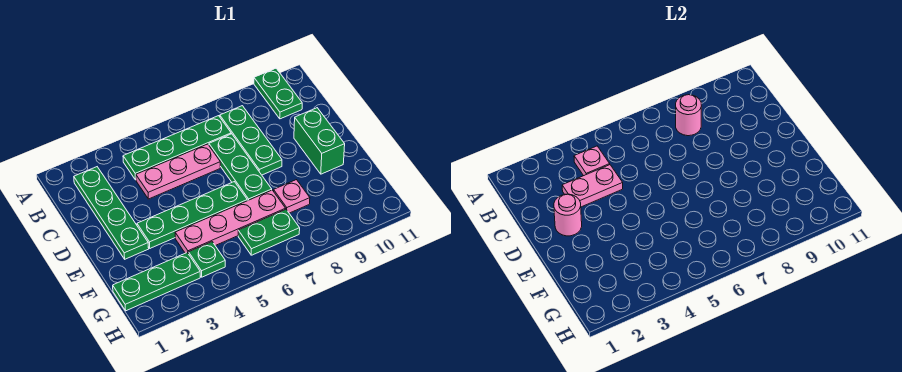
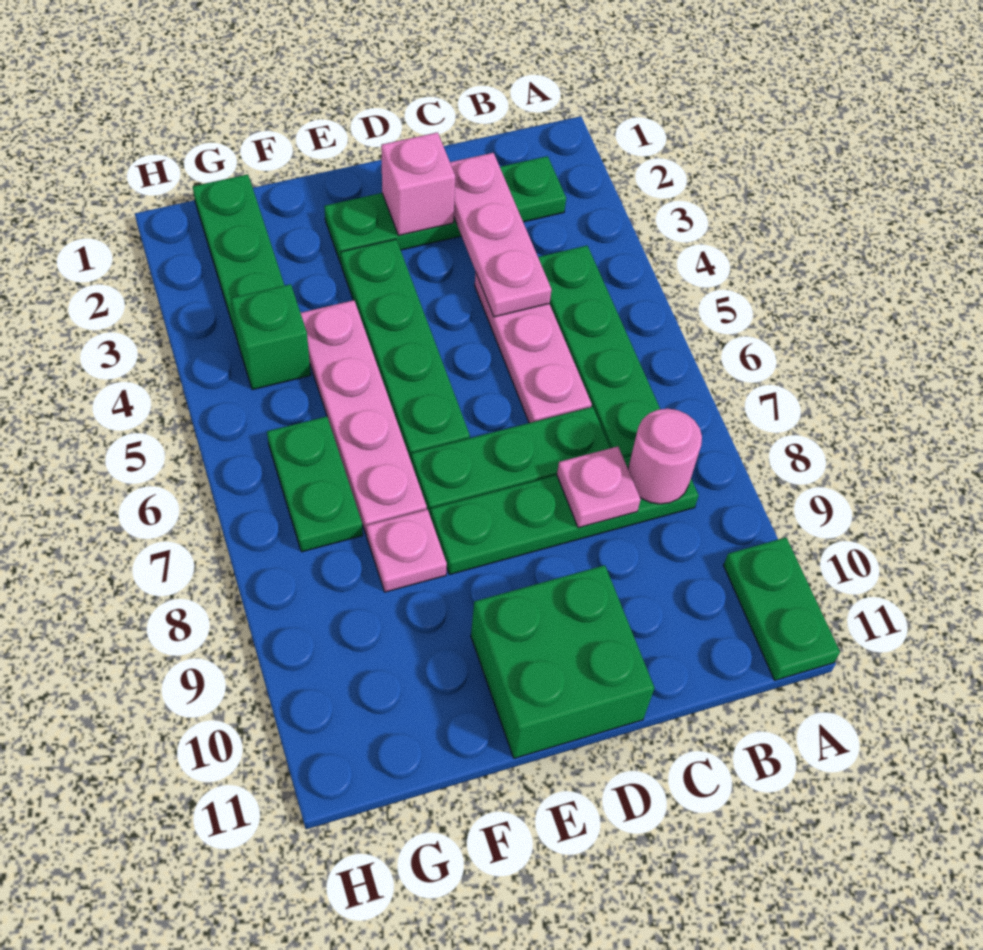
green 1x2 plate [254,68,302,119] -> green 1x2 plate turned to [724,538,840,680]
pink 1x1 plate [574,146,610,176] -> pink 1x1 plate moved to [557,447,641,528]
green 1x3 plate [220,106,282,175] -> green 1x4 plate [431,456,699,575]
pink 1x2 plate [562,165,623,207] -> pink 1x3 plate [450,153,552,317]
pink 1x1 round brick [554,194,582,236] -> pink 1x1 brick [381,132,455,236]
green 1x2 brick [294,108,345,174] -> green 2x2 brick [471,565,654,758]
green 1x1 plate [189,242,225,277] -> green 1x1 brick [231,284,311,390]

